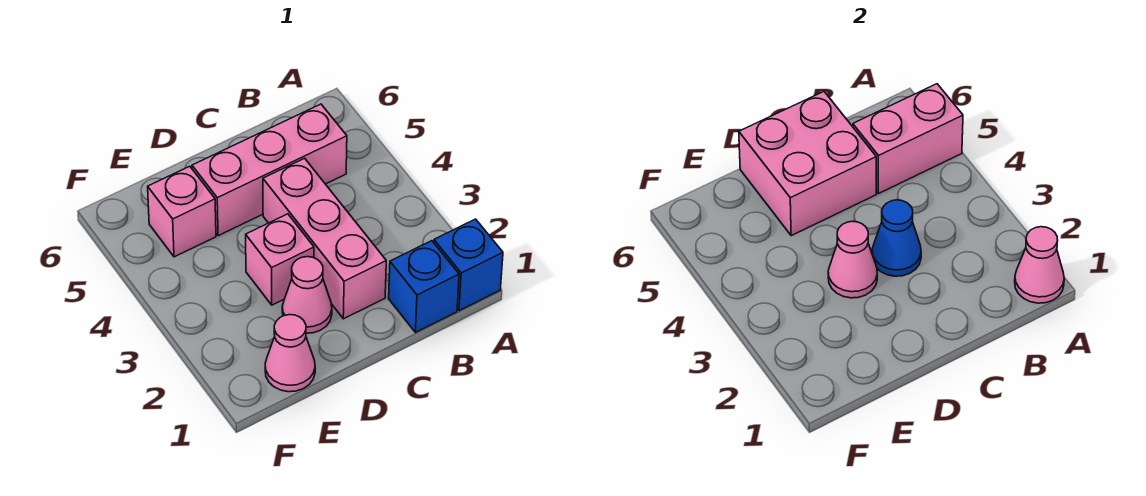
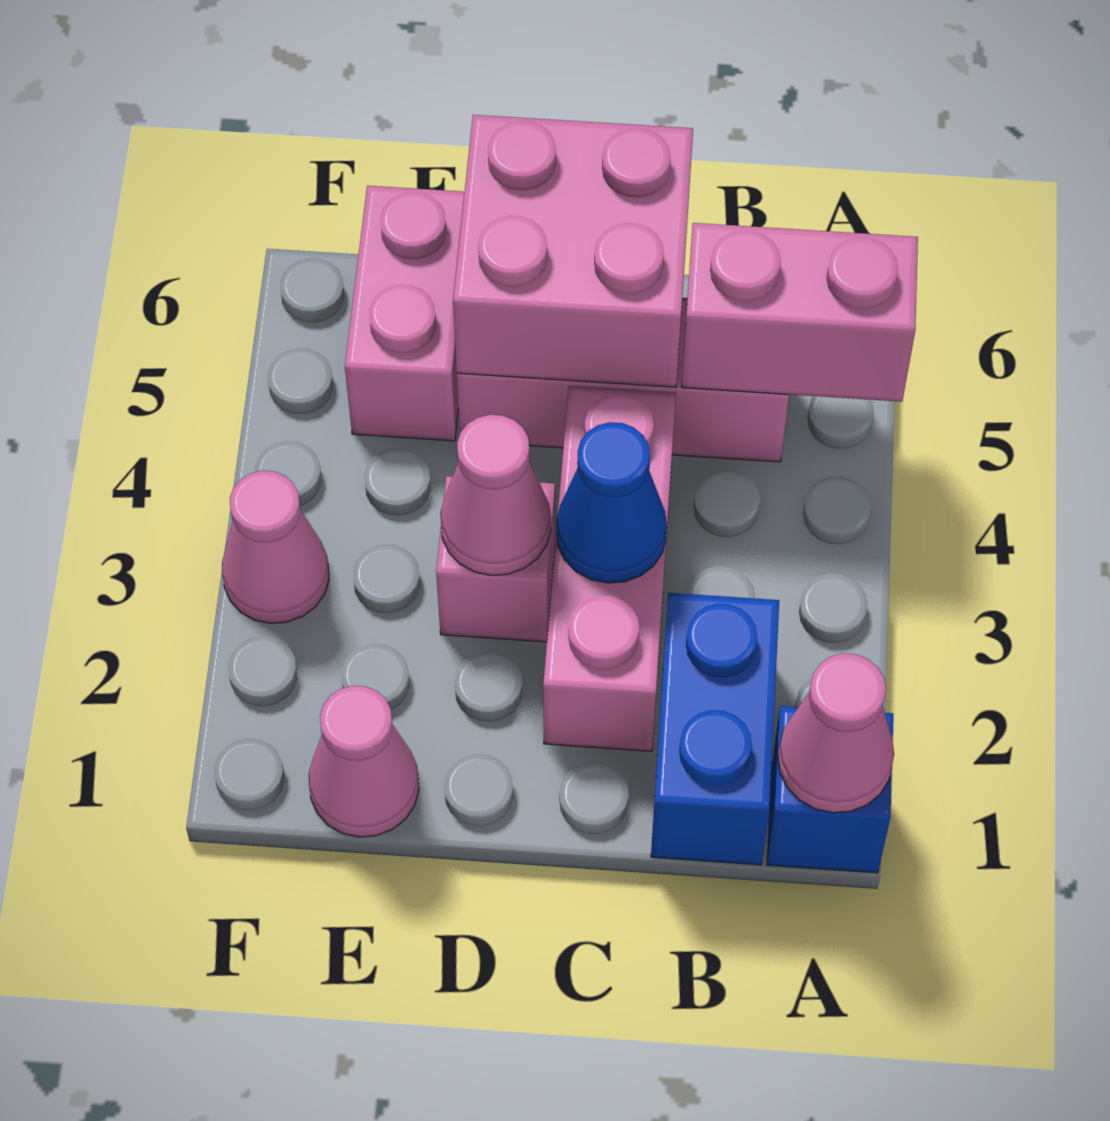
blue 1x1 brick [389,241,459,332] -> blue 1x2 brick [651,593,779,865]
pink 1x1 cone [282,257,332,333] -> pink 1x1 cone moved to [222,471,329,623]
pink 1x1 brick [148,166,216,257] -> pink 1x2 brick [345,186,464,441]

